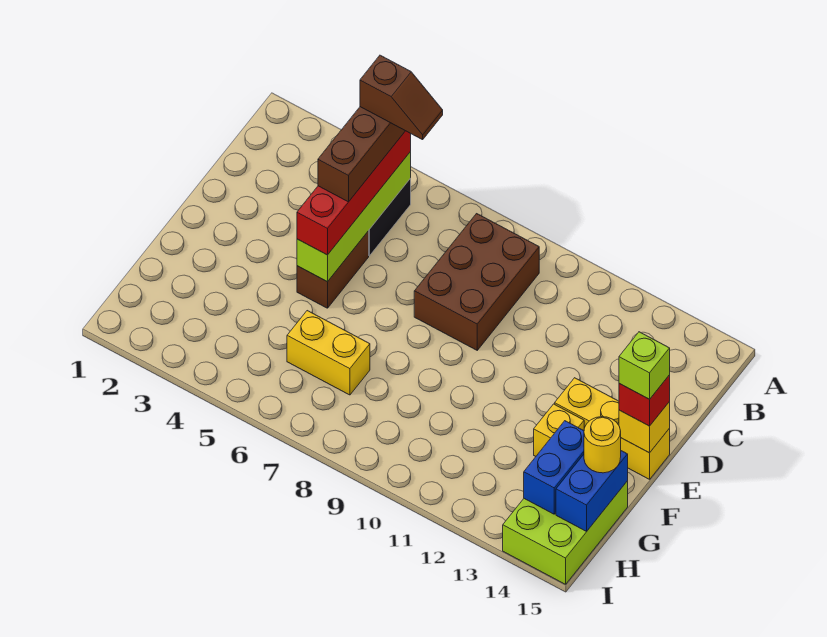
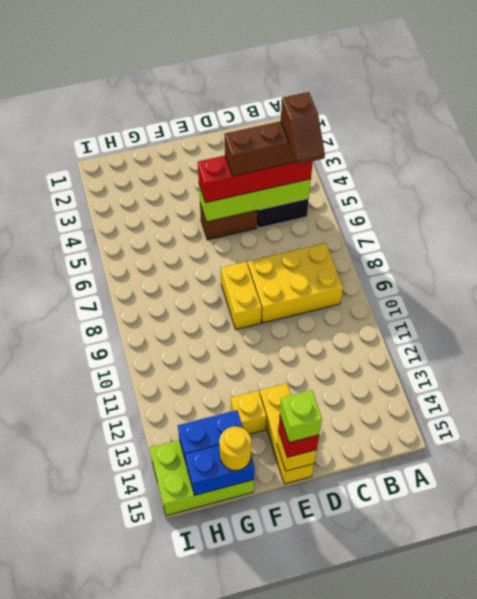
brown 2x3 brick [414,214,539,350] -> yellow 2x3 brick [248,243,343,323]
yellow 1x2 brick [287,311,370,395] -> yellow 1x2 brick moved to [221,262,262,329]

